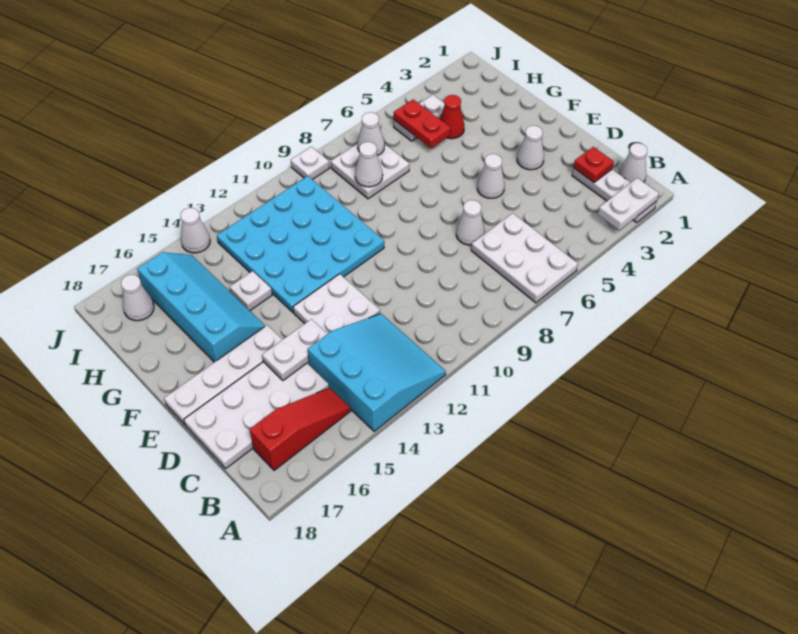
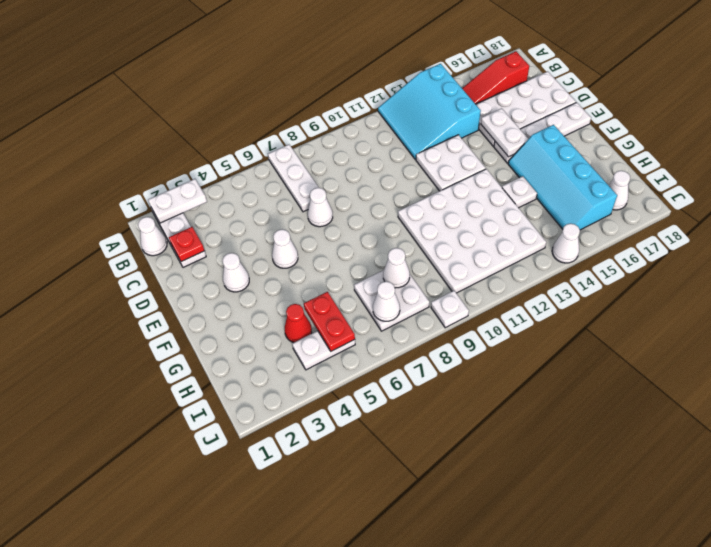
white 2x3 plate [471,213,578,303] -> white 1x3 plate [268,145,319,212]
white 1x2 plate [262,319,327,380] -> white 1x2 plate turned to [481,108,528,157]
cyan 4x4 plate [217,176,384,313] -> white 4x4 plate [398,169,546,293]

